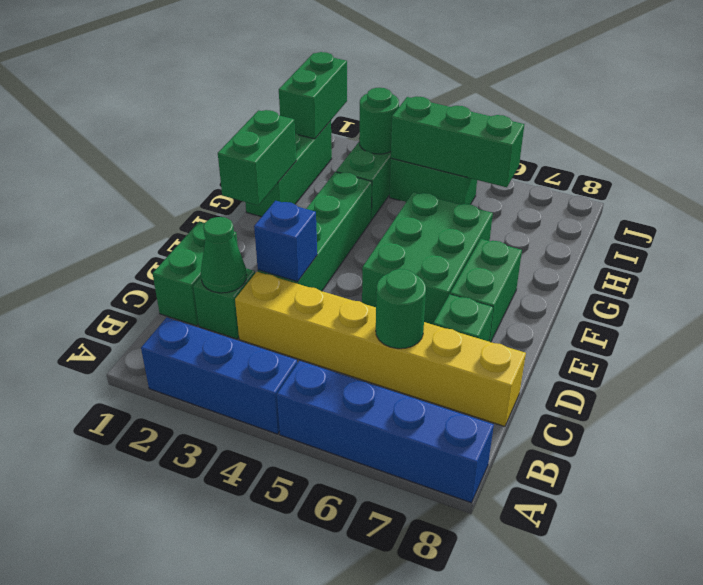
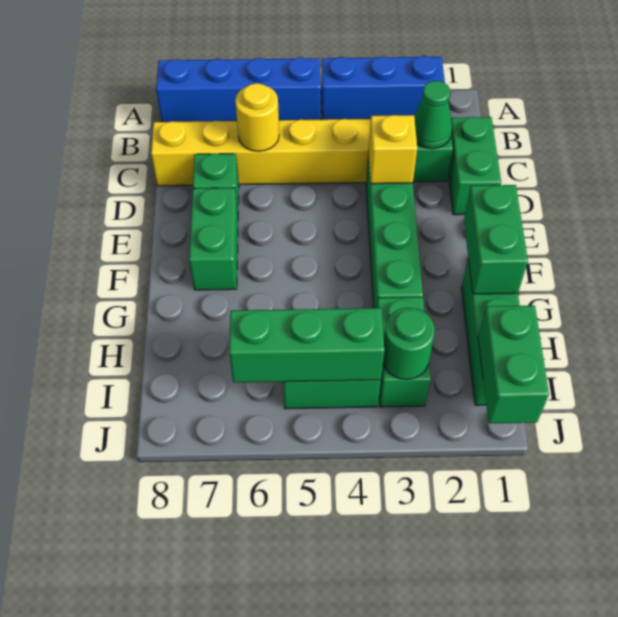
green 1x1 round brick [376,269,426,349] -> yellow 1x1 round brick [235,83,279,151]
blue 1x1 brick [254,201,317,282] -> yellow 1x1 brick [368,115,417,184]
green 2x3 brick [362,192,493,325] -> none

